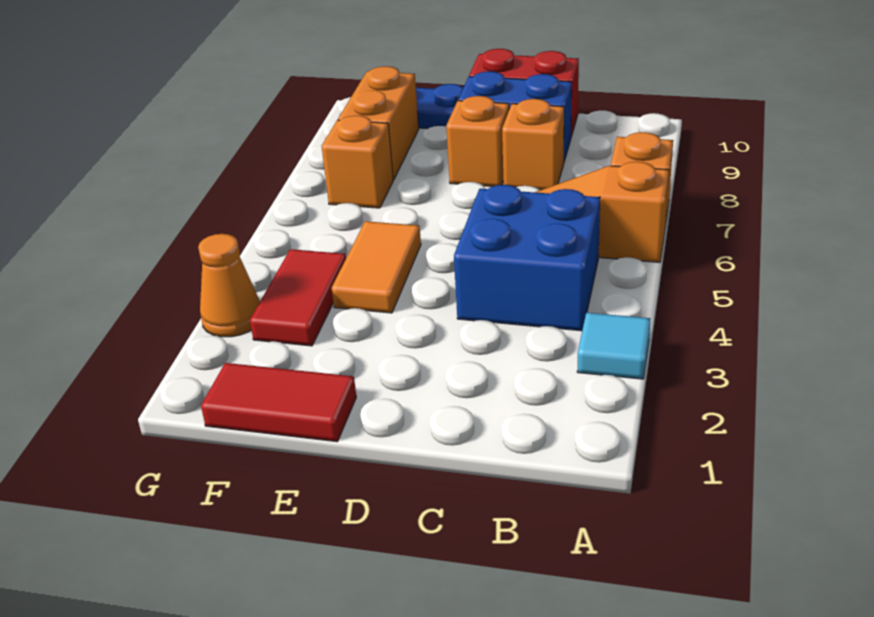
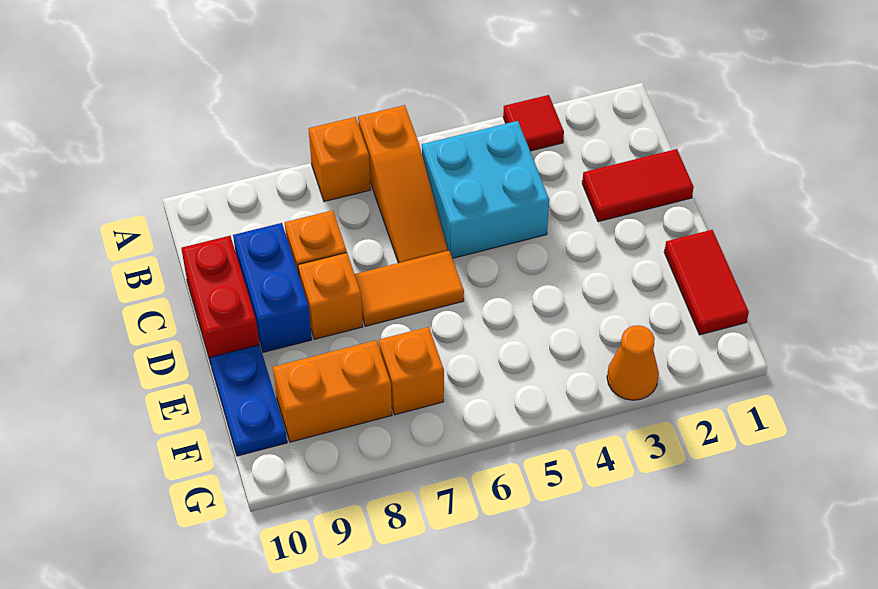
cyan 1x1 tile [577,313,650,379] -> red 1x1 tile [503,95,564,151]
blue 2x2 brick [454,185,600,331] -> cyan 2x2 brick [422,121,549,258]
orange 1x2 tile [332,221,421,313] -> orange 1x2 tile moved to [355,251,464,326]
red 1x2 tile [250,249,346,346] -> red 1x2 tile moved to [582,149,694,222]

